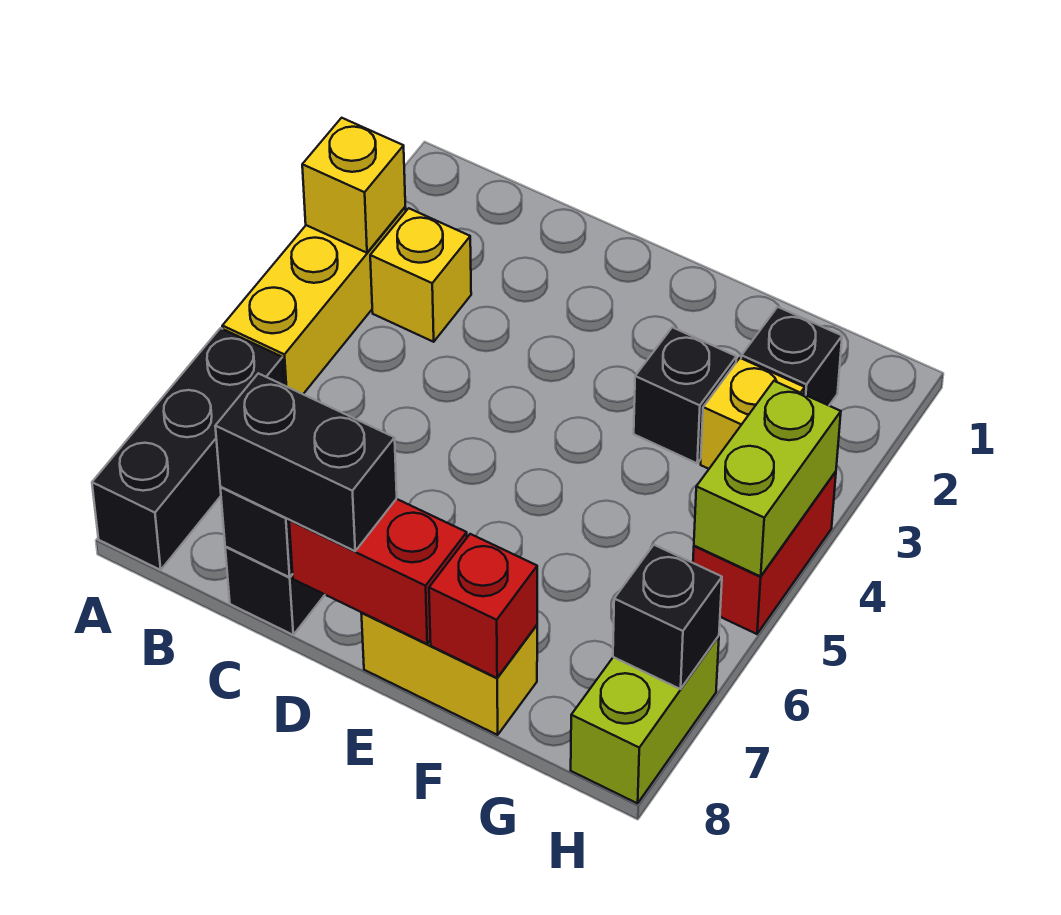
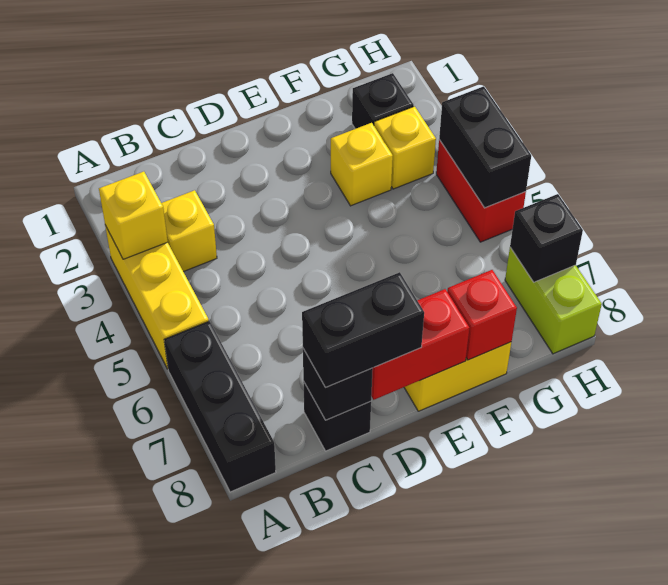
black 1x1 brick [634,327,736,463] -> yellow 1x1 brick [331,123,393,206]
lime 1x2 brick [694,381,841,576] -> black 1x2 brick [439,86,531,208]

